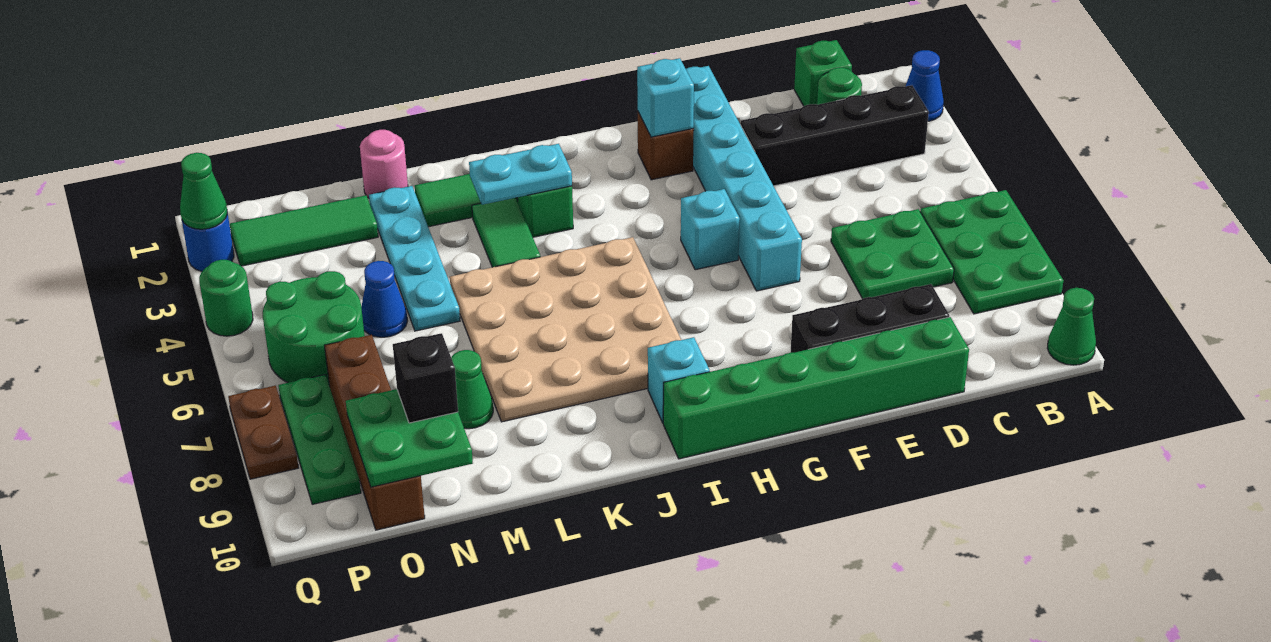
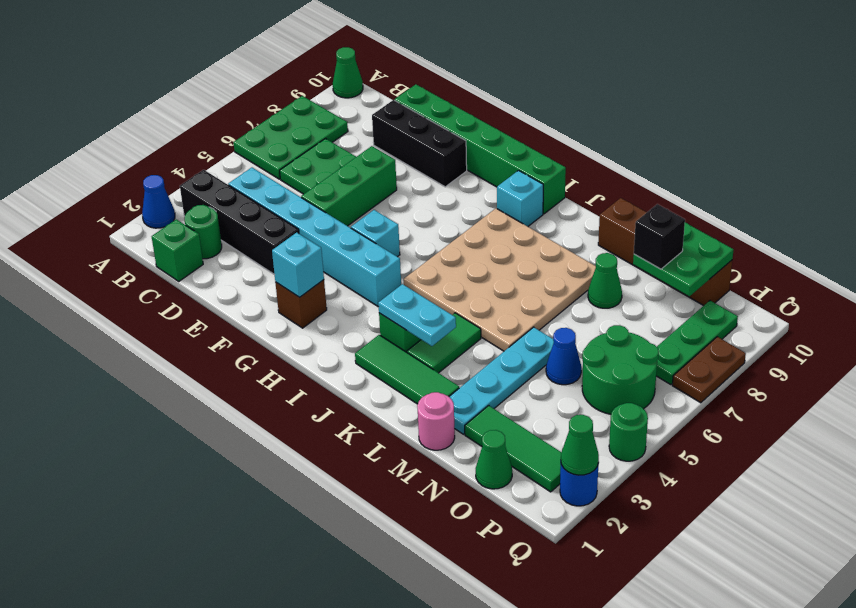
none -> green 1x3 brick [301,146,397,226]
cyan 1x6 brick [686,66,802,291] -> cyan 1x6 brick turned to [228,168,401,306]
none -> green 1x1 cone [476,430,512,489]
brown 1x4 brick [324,335,425,530] -> brown 1x4 brick turned to [598,198,732,306]

